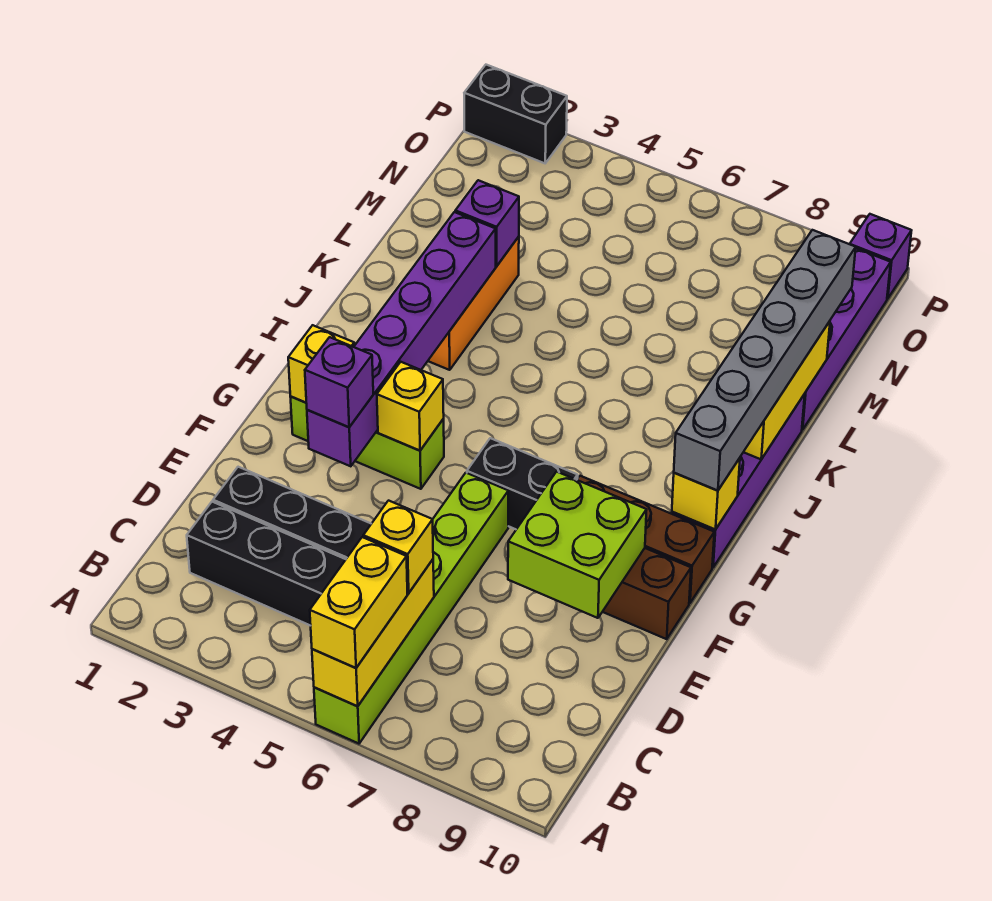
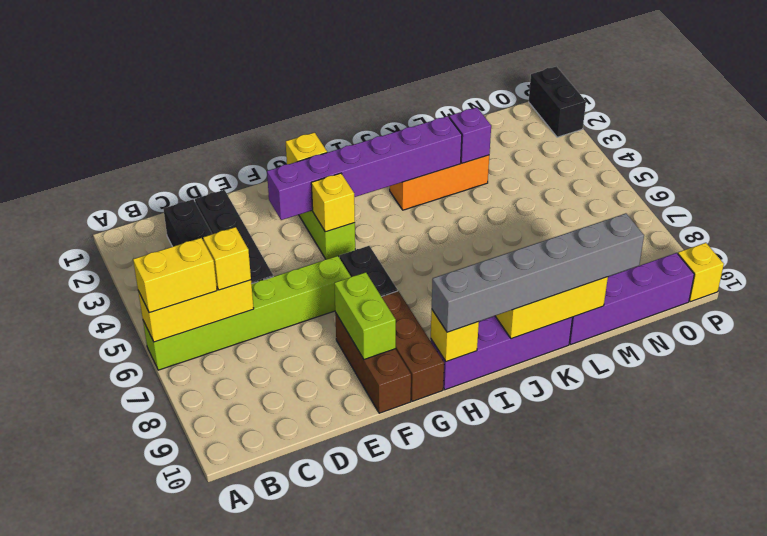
lime 2x2 brick [508,472,647,618] -> lime 1x2 brick [334,272,396,359]
purple 1x1 brick [305,337,373,427] -> none
purple 1x1 brick [850,214,912,299] -> yellow 1x1 brick [678,243,724,302]

